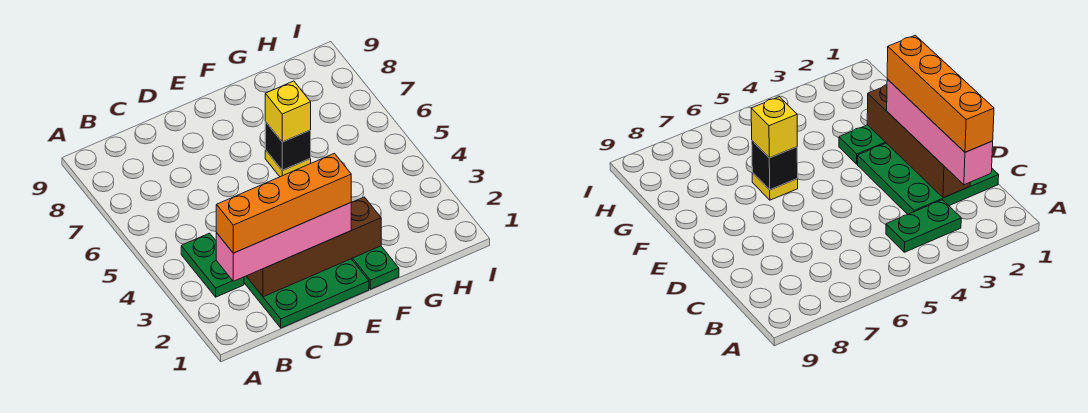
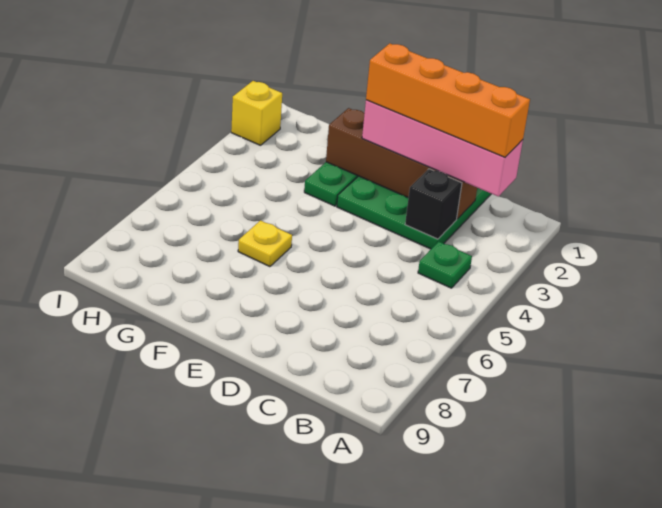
green 1x2 plate [181,233,244,297] -> green 1x1 plate [418,241,472,288]
black 1x1 brick [265,122,311,170] -> black 1x1 brick moved to [405,169,462,239]
yellow 1x1 brick [265,81,311,142] -> yellow 1x1 brick moved to [231,81,282,145]

